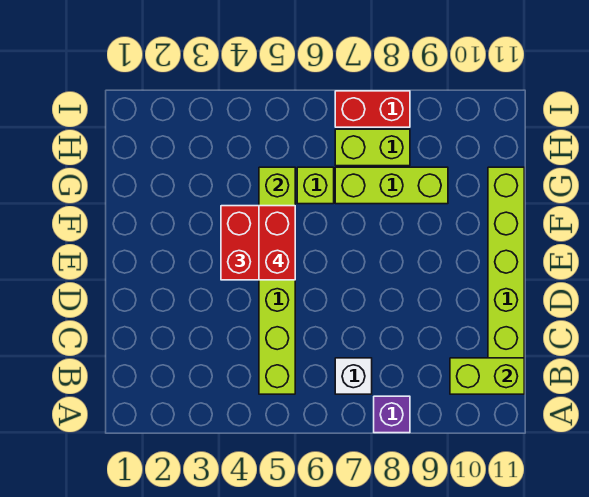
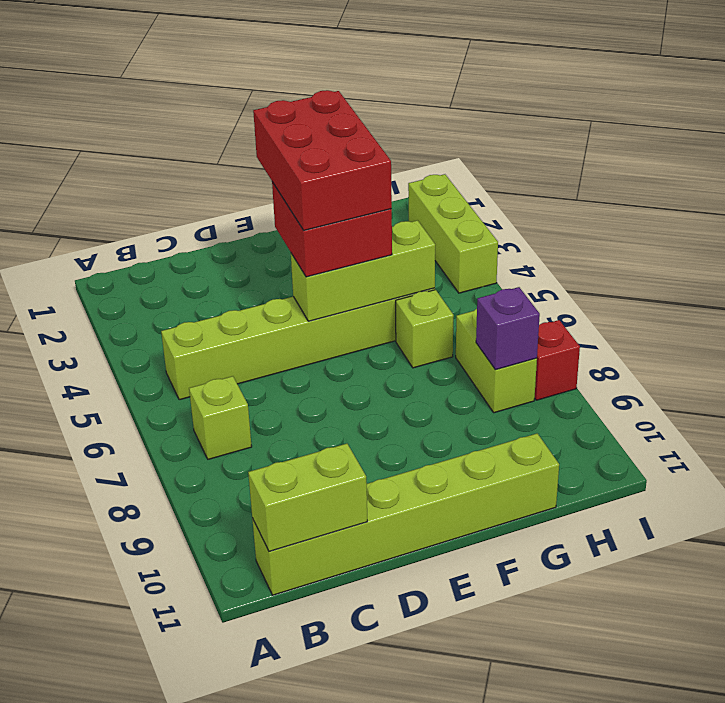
purple 1x1 brick [374,396,410,433] -> purple 1x1 brick moved to [476,287,540,370]
white 1x1 brick [335,358,372,394] -> lime 1x1 brick [189,376,252,459]
lime 1x2 brick [450,358,524,394] -> lime 1x2 brick turned to [248,444,367,551]
red 1x2 brick [259,206,295,280] -> red 2x3 brick [253,90,392,230]
lime 1x3 brick [335,167,448,204] -> lime 1x3 brick moved to [408,174,498,293]
red 1x2 brick [335,91,410,127] -> red 1x1 brick [535,320,580,400]

